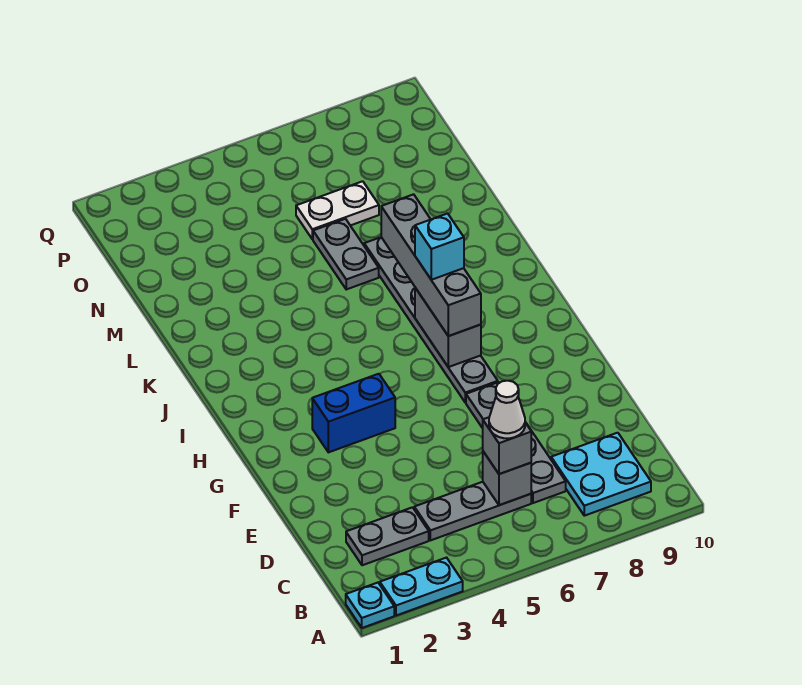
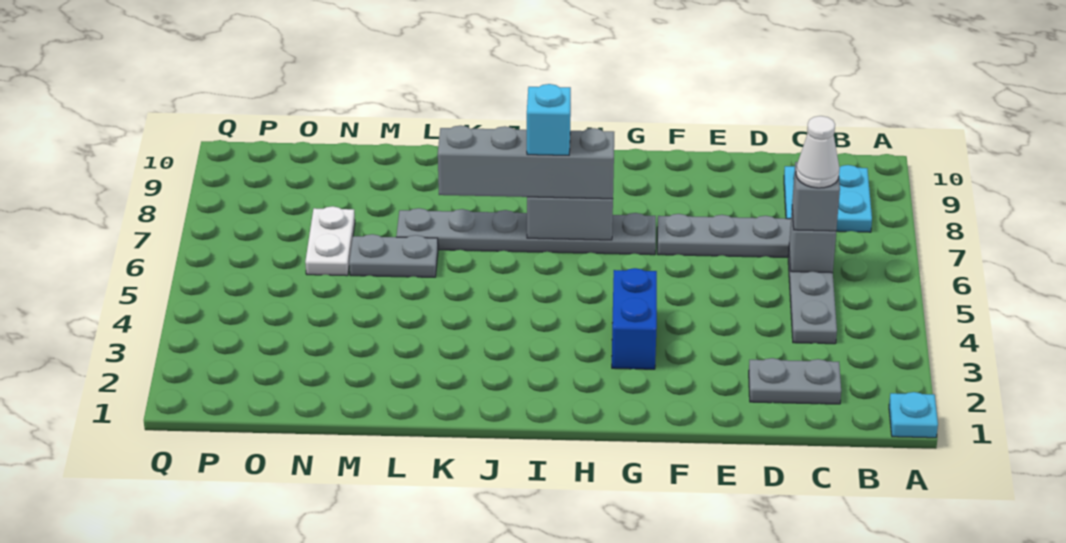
cyan 1x2 plate [380,558,463,616] -> none
grey 1x2 plate [346,507,429,565] -> grey 1x2 plate turned to [749,358,841,404]

